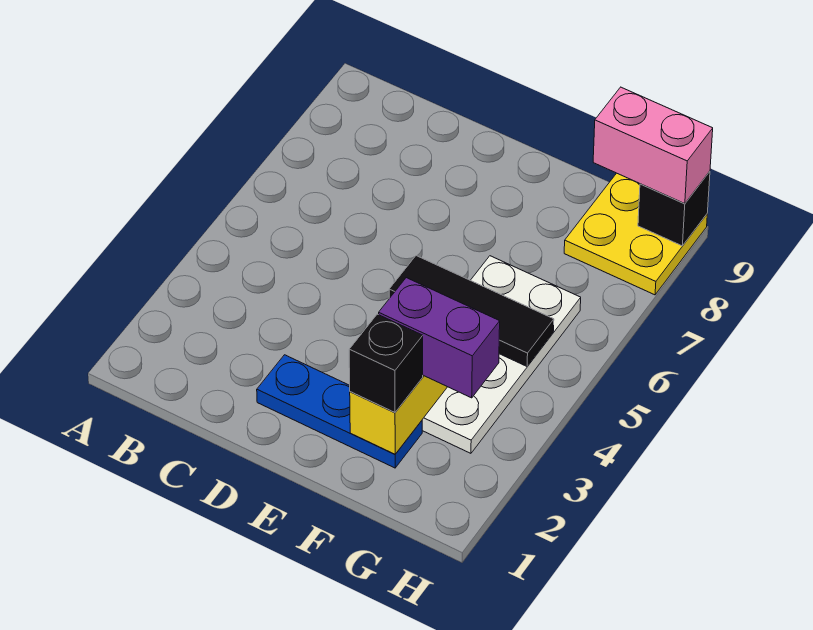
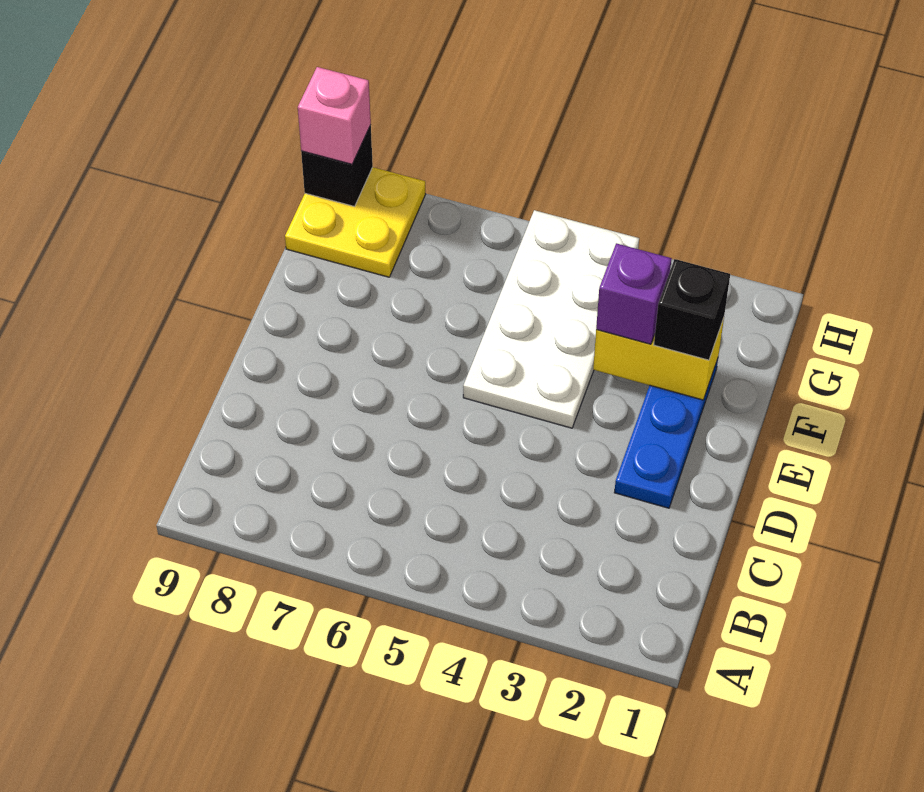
black 1x3 tile [389,256,554,366] -> none
white 2x4 plate [422,256,581,453] -> white 2x4 plate turned to [463,210,639,428]
purple 1x2 brick [379,278,500,398] -> purple 1x1 brick [596,243,672,344]
pink 1x2 brick [593,87,713,204] -> pink 1x1 brick [298,67,371,164]

